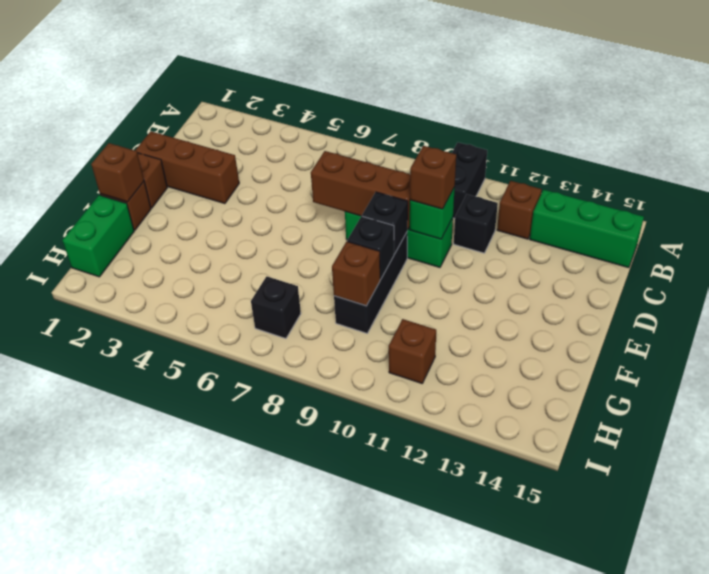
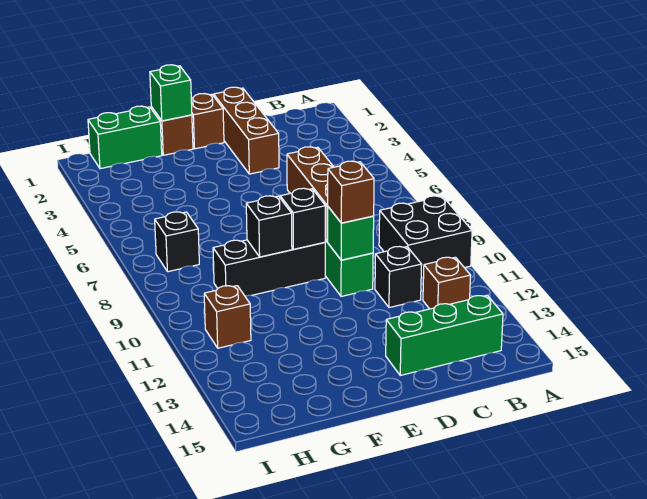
black 1x2 brick [452,142,487,218] -> black 2x2 brick [379,196,472,278]
green 1x3 brick [530,190,644,268] -> green 1x3 brick turned to [386,295,503,375]
brown 1x1 brick [91,143,144,202] -> green 1x1 brick [150,65,192,121]
brown 1x1 brick [332,242,380,306] -> none

